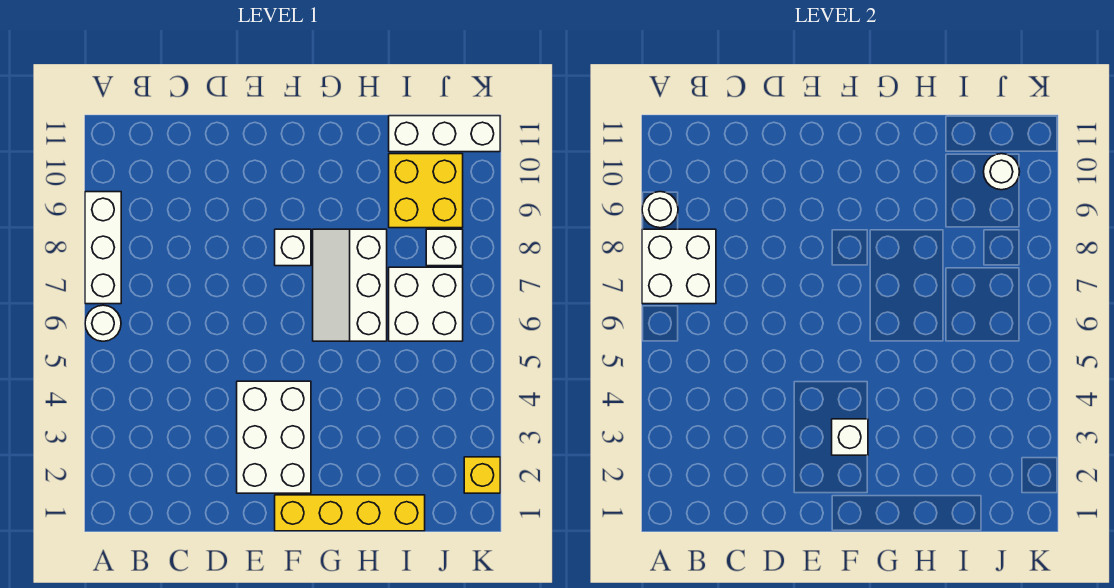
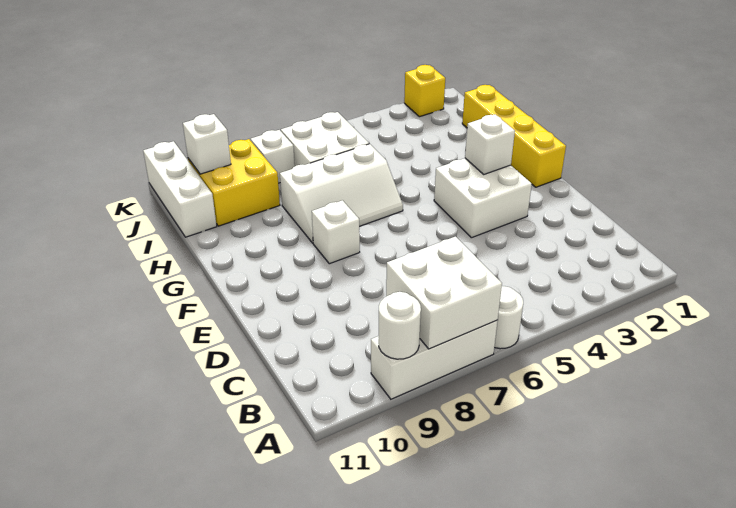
white 2x3 brick [237,381,311,493] -> white 2x2 brick [434,158,532,238]
white 1x1 round brick [983,154,1020,190] -> white 1x1 brick [183,114,231,174]

